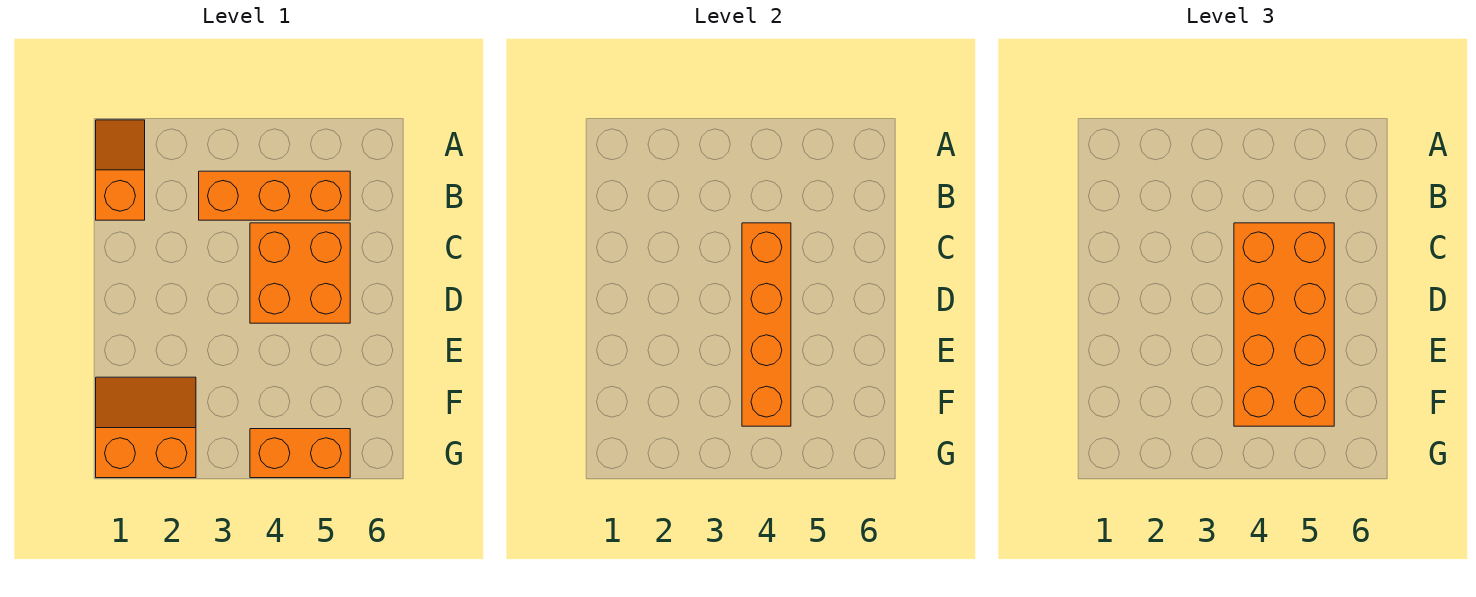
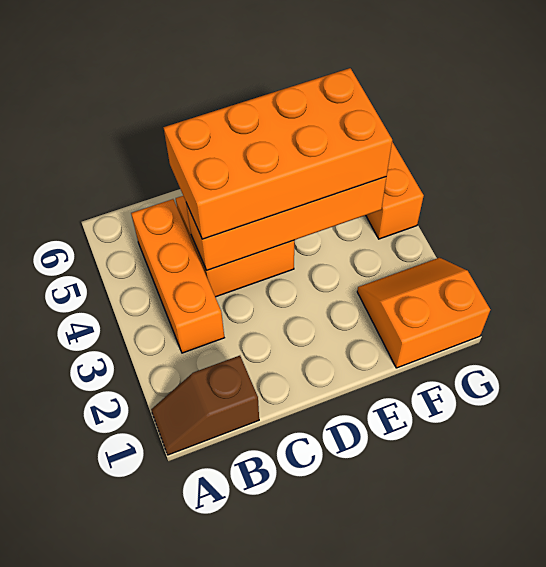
orange 1x2 slope [96,120,145,220] -> brown 1x2 slope [151,356,259,455]
orange 2x2 slope [96,377,196,478] -> orange 2x2 slope turned to [357,258,490,368]

